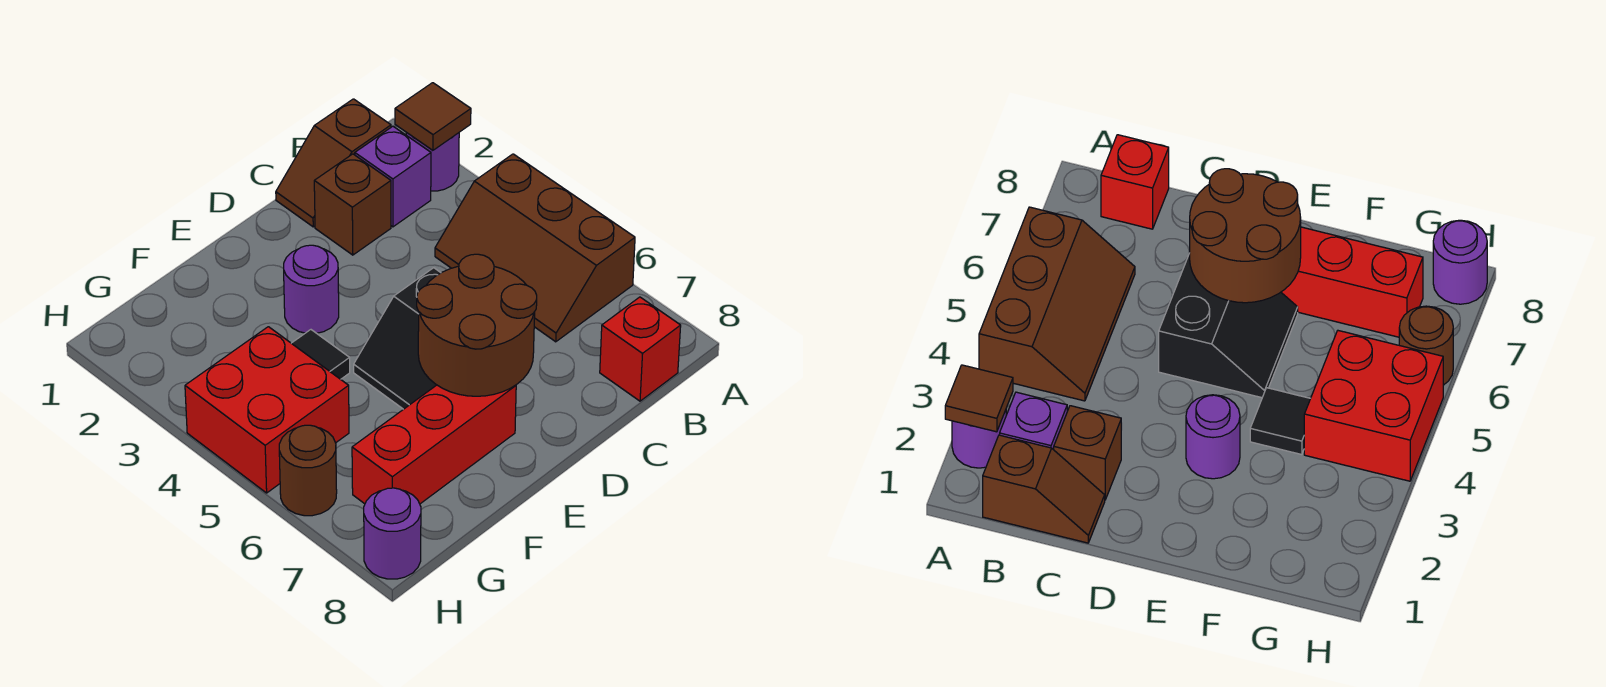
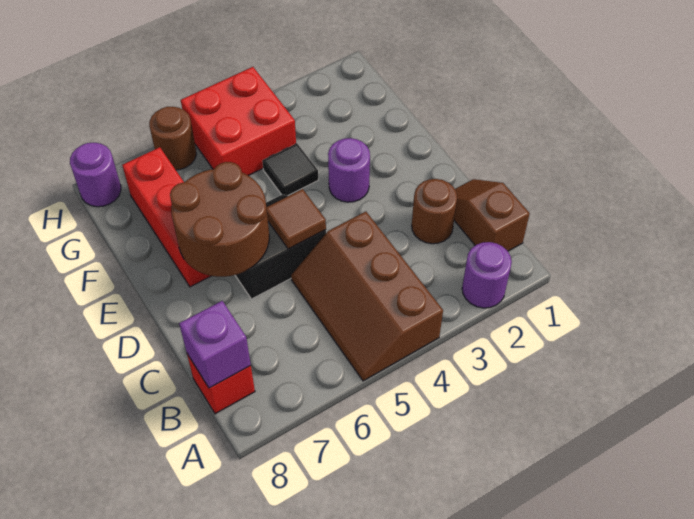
brown 1x1 tile [395,83,471,150] -> brown 1x1 tile moved to [266,189,326,249]
brown 2x3 slope [435,154,635,342] -> brown 2x3 slope turned to [291,212,443,381]
purple 1x1 brick [355,126,431,227] -> purple 1x1 brick moved to [179,301,251,388]
brown 1x1 brick [314,154,391,255] -> brown 1x1 round brick [412,179,457,244]

